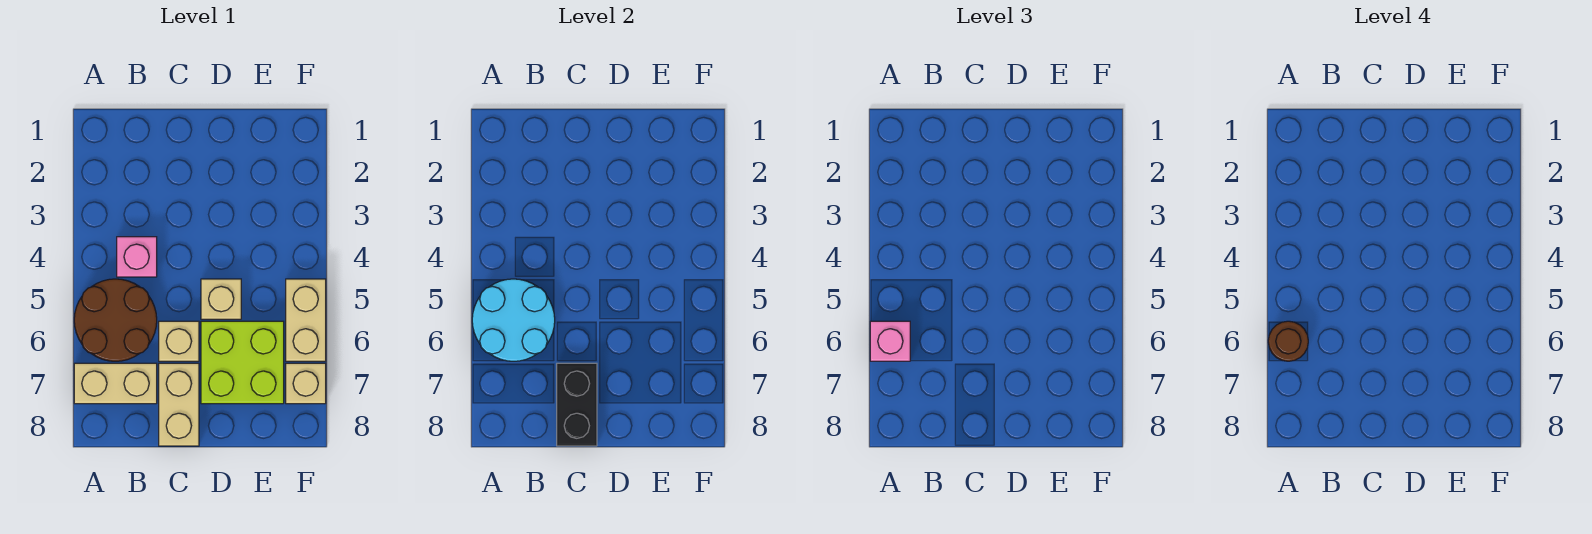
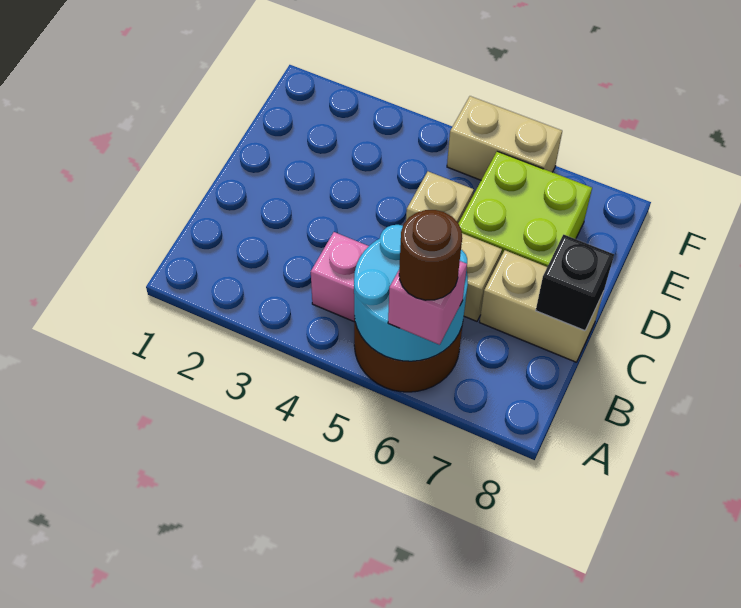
tan 1x2 brick [74,363,157,404] -> none
black 1x2 brick [557,363,597,446] -> black 1x1 brick [536,235,614,331]
tan 1x1 brick [286,363,326,404] -> none

